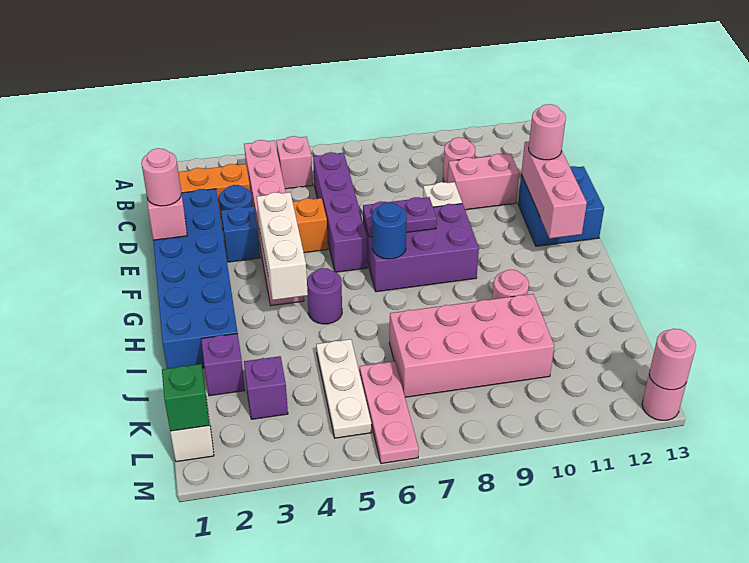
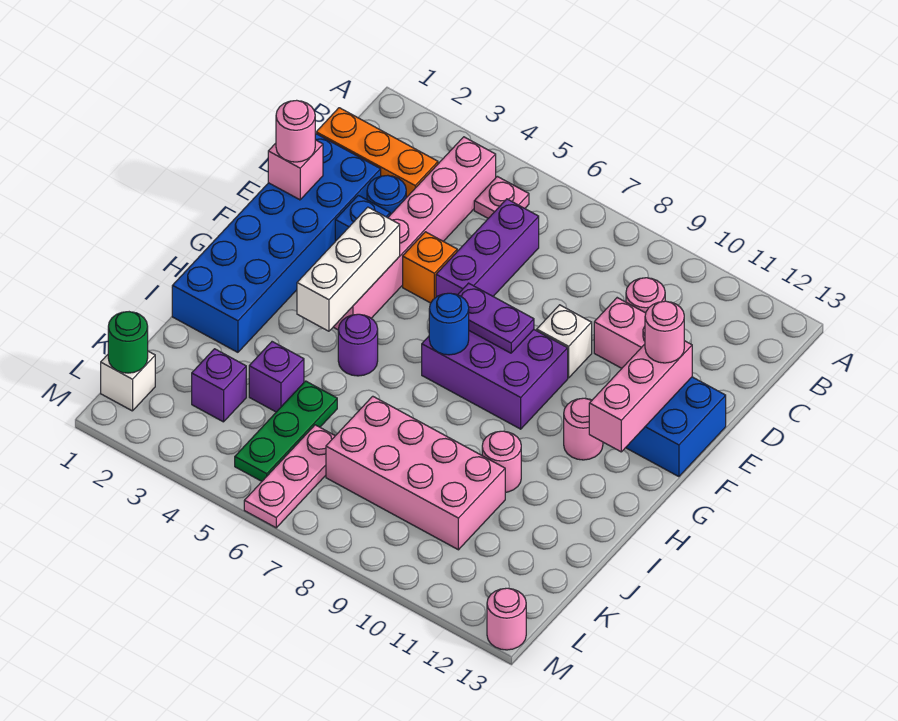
pink 1x1 brick [276,136,313,189] -> pink 1x1 plate [474,176,529,218]
purple 1x4 brick [313,152,367,272] -> purple 1x3 brick [436,199,539,297]
purple 1x1 brick [201,334,245,396] -> purple 1x1 brick moved to [249,342,304,412]
white 1x3 plate [316,339,371,438] -> green 1x3 plate [235,381,337,481]
green 1x1 brick [162,364,209,431] -> green 1x1 round brick [108,312,148,373]
pink 1x1 round brick [649,329,696,390] -> pink 1x1 round brick moved to [564,398,603,460]

